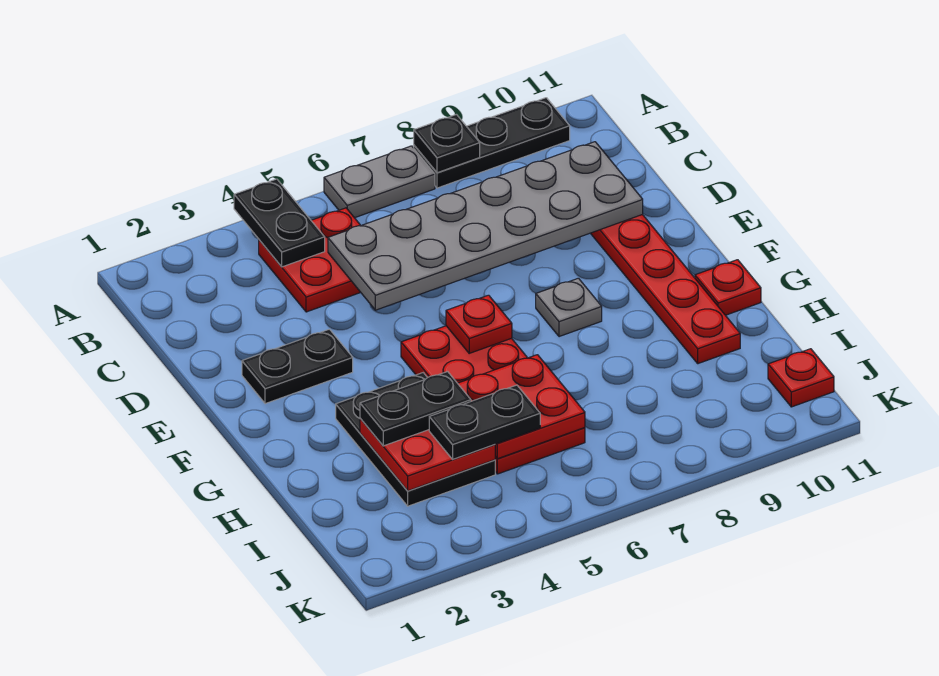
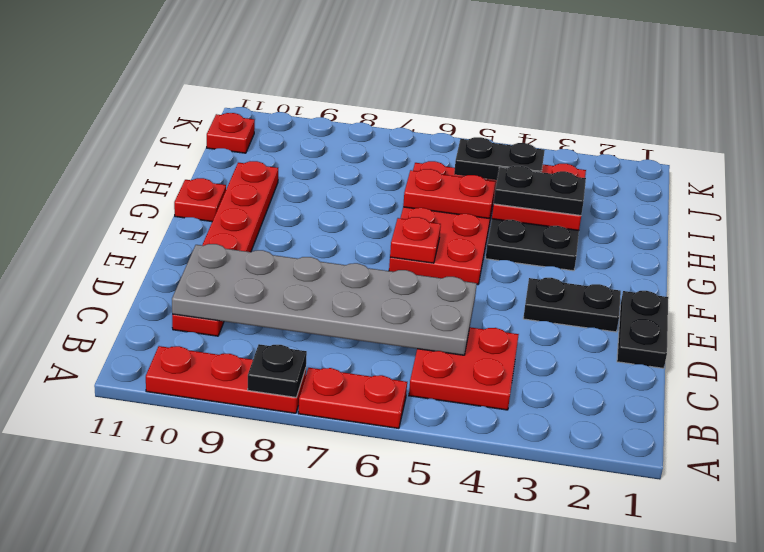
black 1x2 plate [234,179,325,267] -> black 1x2 plate moved to [617,291,668,368]
grey 1x2 plate [324,146,435,218] -> red 1x2 plate [298,368,407,428]
black 1x3 plate [414,98,570,188] -> red 1x3 plate [146,346,306,413]
grey 1x1 plate [536,278,602,337] -> none
red 2x2 plate [458,355,585,459] -> red 1x2 plate [403,169,495,219]

